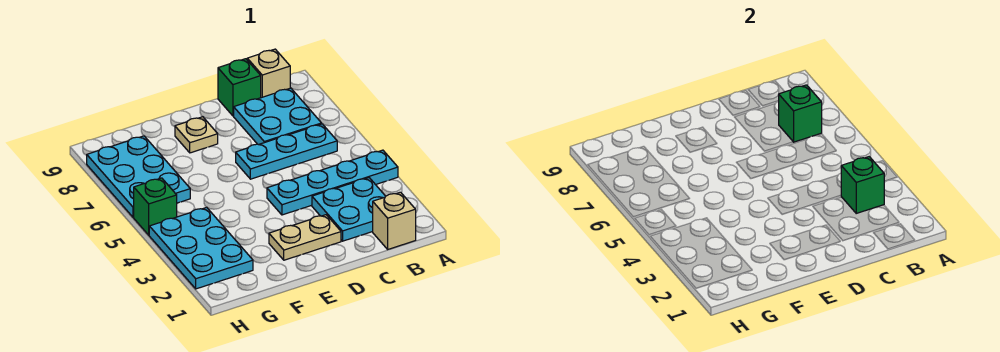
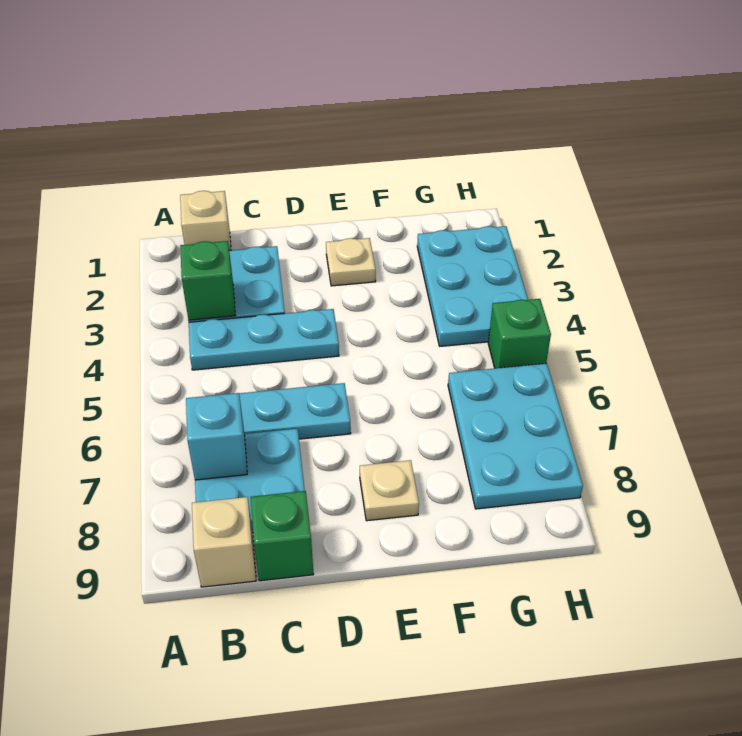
cyan 1x4 plate [267,150,398,215] -> cyan 1x3 plate [189,309,339,370]
green 1x1 brick [779,85,822,142] -> cyan 1x1 brick [186,393,247,480]
tan 1x2 plate [269,215,341,260] -> tan 1x1 plate [326,238,376,286]

